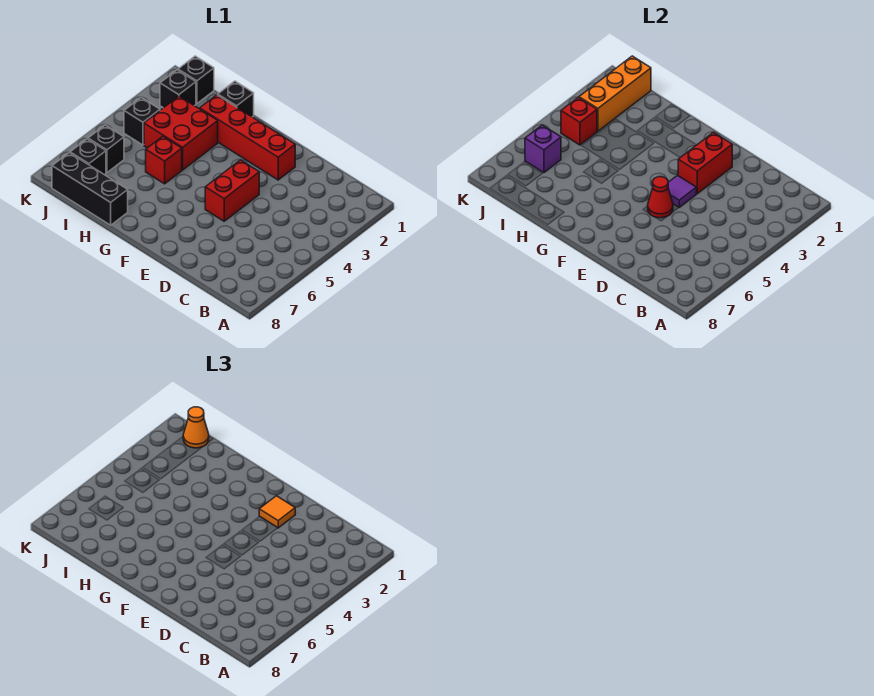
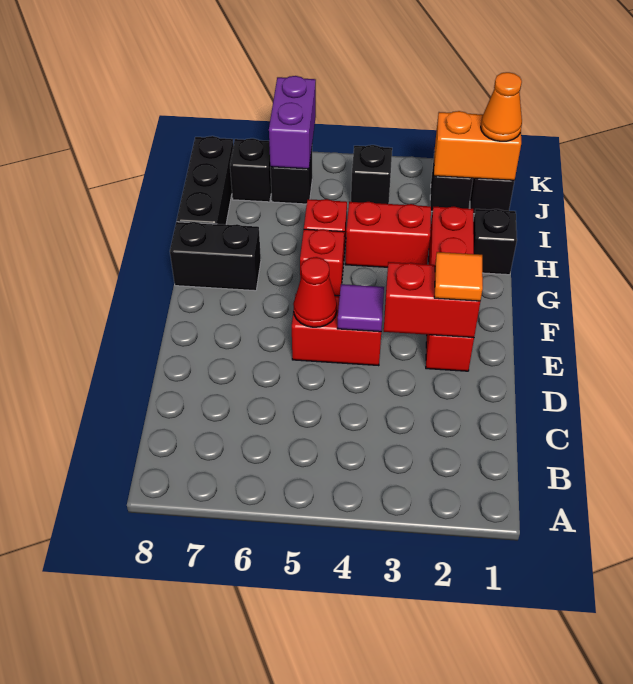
none -> black 1x2 brick [170,222,261,291]
red 2x2 brick [144,96,218,170] -> red 1x2 brick [345,202,431,267]
orange 1x3 brick [579,56,651,131] -> orange 1x2 brick [434,111,521,180]
red 1x1 brick [561,98,597,145] -> red 1x1 brick moved to [300,229,344,296]
purple 1x1 brick [525,125,561,173] -> purple 1x2 brick [269,76,316,169]

